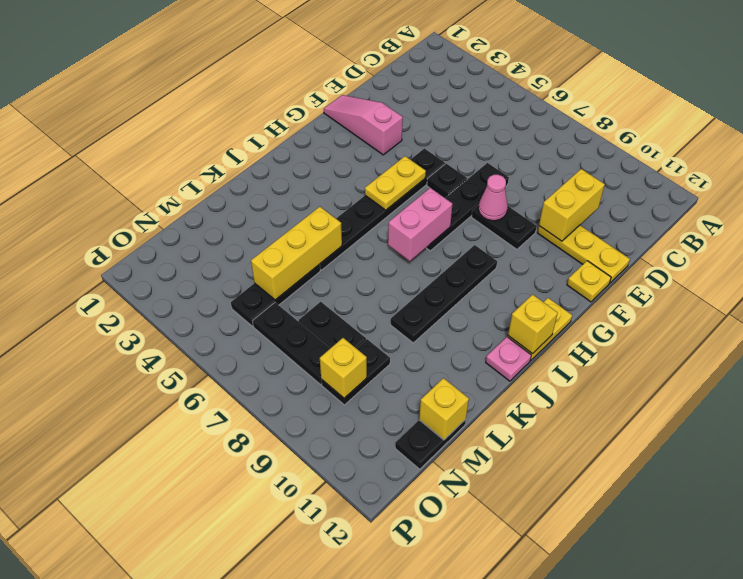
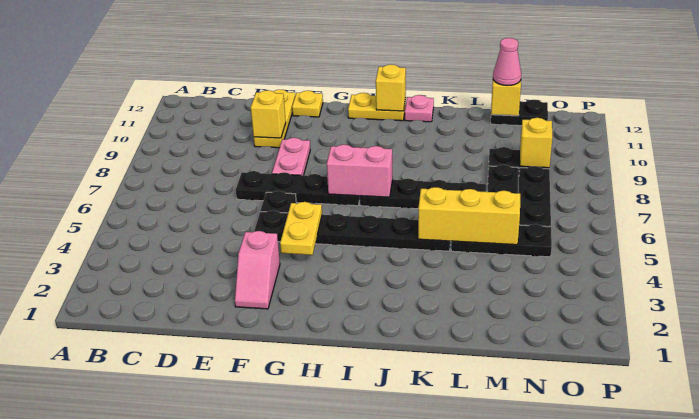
yellow 1x2 brick [539,169,605,241] -> yellow 1x1 brick [251,90,286,138]
pink 1x3 slope [324,95,403,155] -> pink 1x2 slope [235,231,280,309]
black 1x2 plate [472,205,537,249] -> pink 1x2 plate [272,138,310,175]
pink 1x1 cone [478,175,508,221] -> pink 1x1 cone moved to [493,38,521,86]
yellow 1x2 plate [365,156,426,210] -> yellow 1x2 plate turned to [280,202,322,255]
black 1x4 plate [391,245,497,343] -> black 1x4 plate moved to [360,178,486,209]

